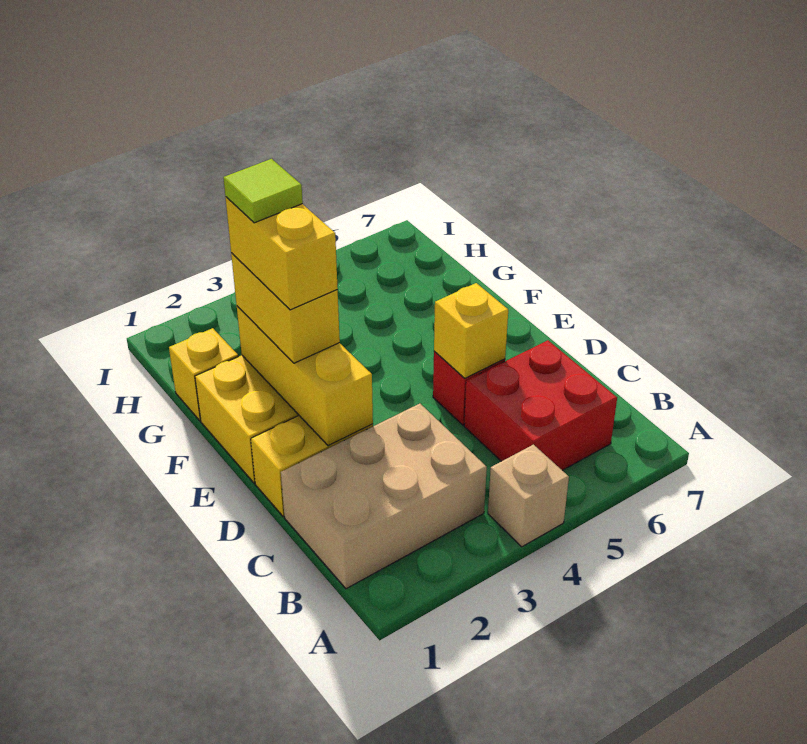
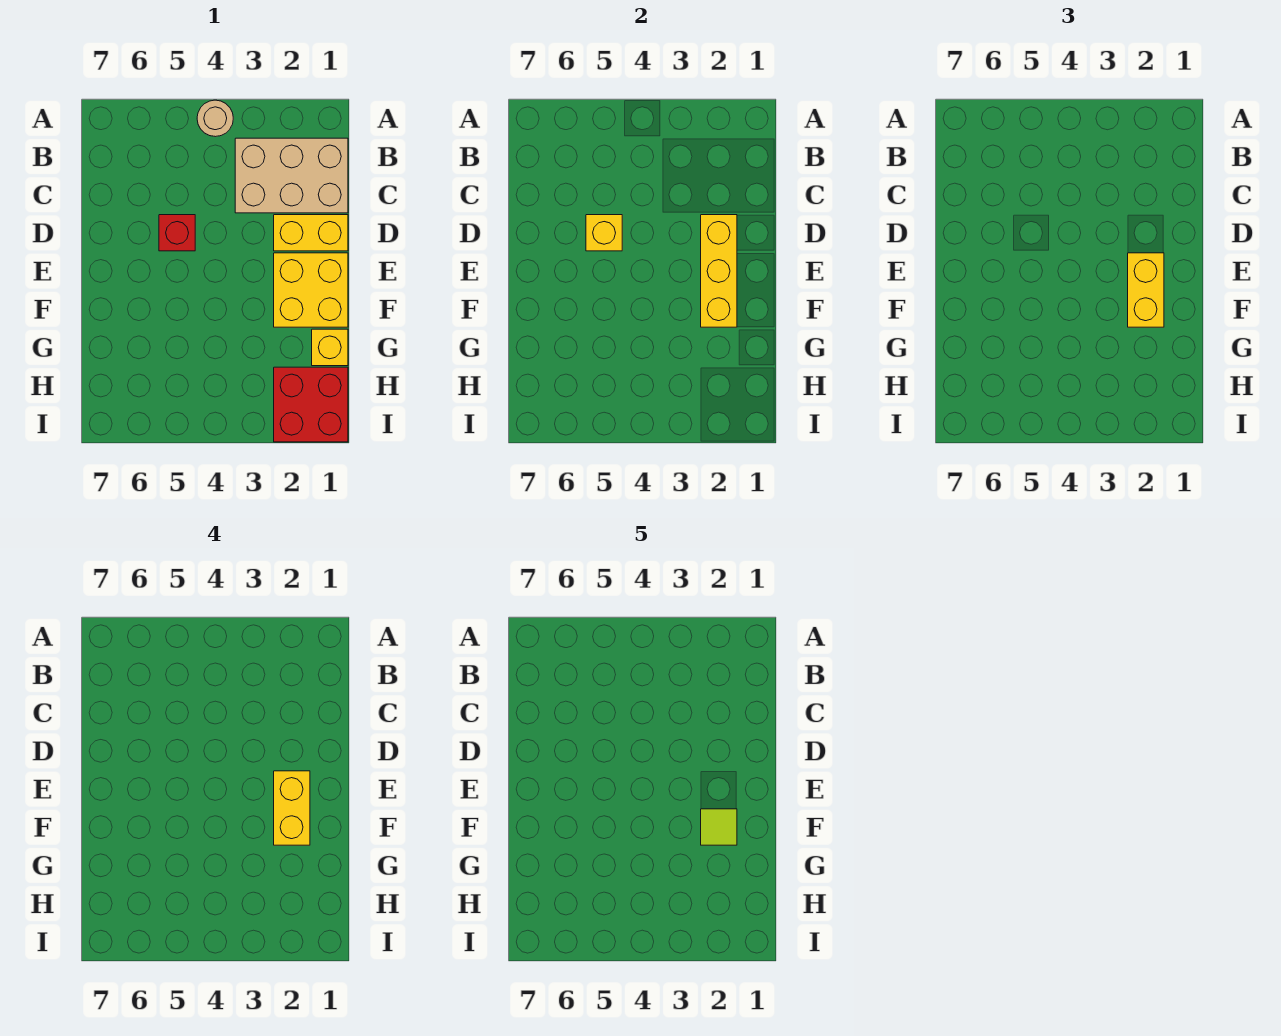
tan 1x1 brick [488,444,569,547] -> tan 1x1 round brick [197,100,233,137]
red 2x2 brick [464,340,617,470] -> red 2x2 brick moved to [274,367,348,442]

